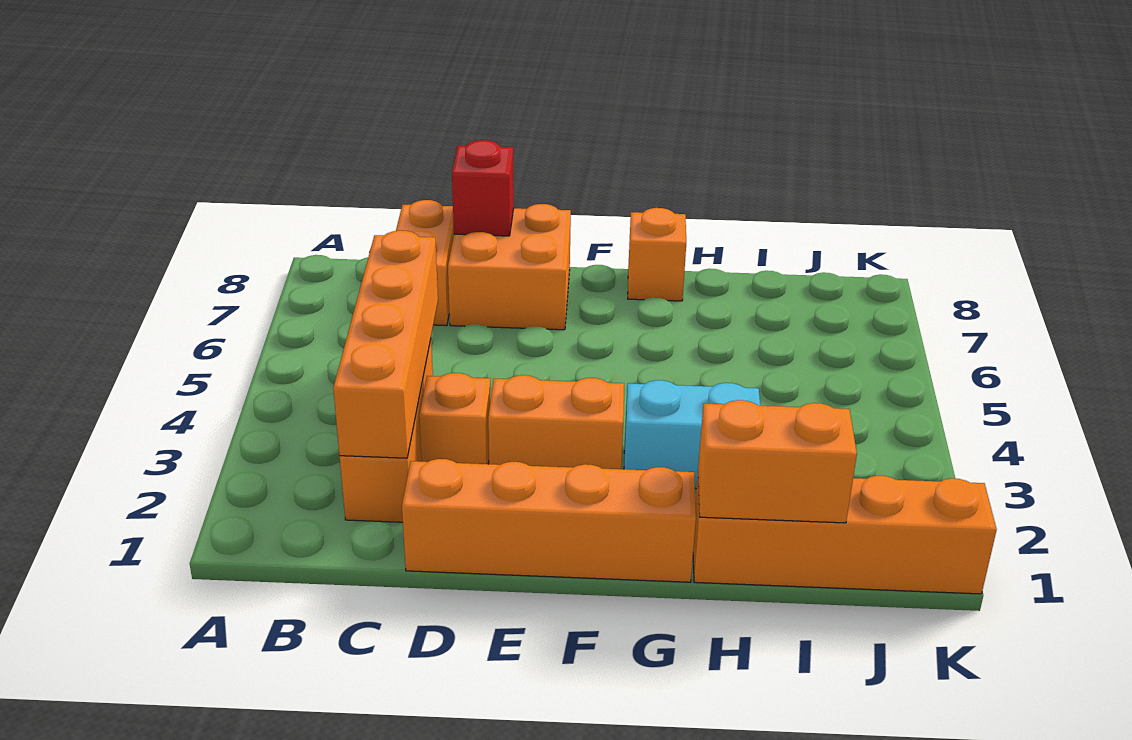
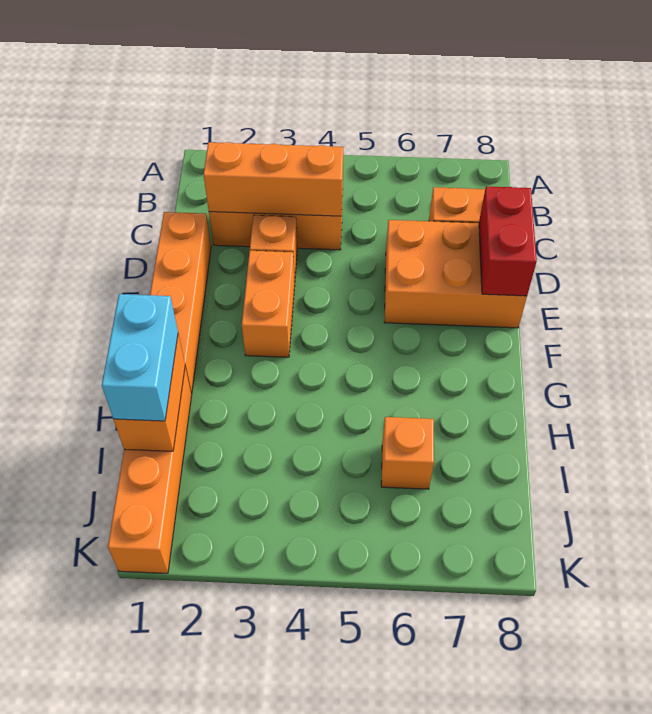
orange 1x4 brick [333,230,438,458] -> orange 1x3 brick [203,142,343,216]
orange 2x2 brick [448,204,571,330] -> orange 2x3 brick [384,220,527,328]
red 1x1 brick [452,140,514,236] -> red 1x2 brick [479,186,537,296]
cyan 1x2 brick [624,380,760,489] -> cyan 1x2 brick moved to [102,294,178,421]
orange 1x1 brick [628,208,686,301] -> orange 1x1 brick moved to [381,417,434,489]

